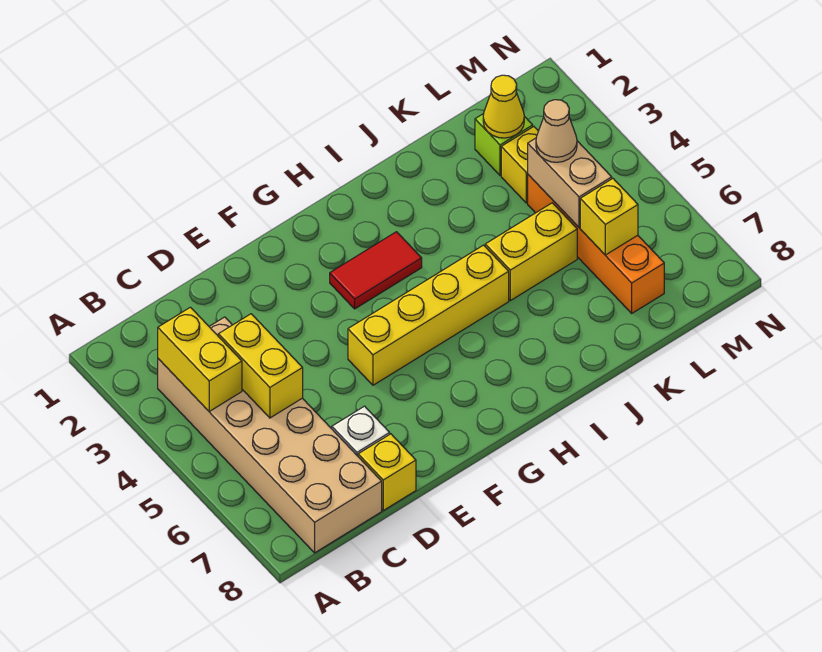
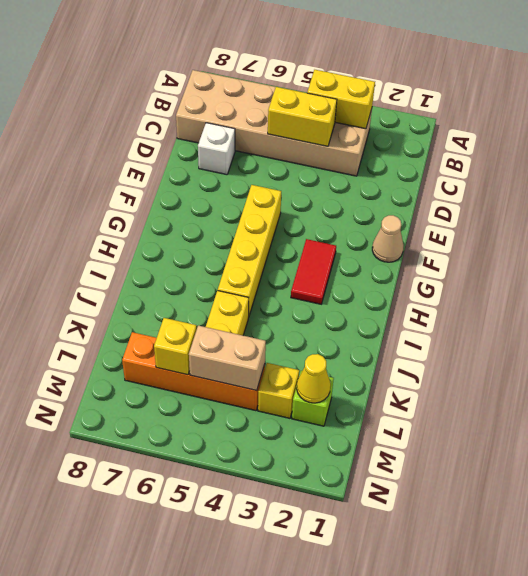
yellow 1x1 brick [358,434,416,510] -> none
tan 1x1 cone [536,100,577,162] -> tan 1x1 cone moved to [372,215,404,262]

